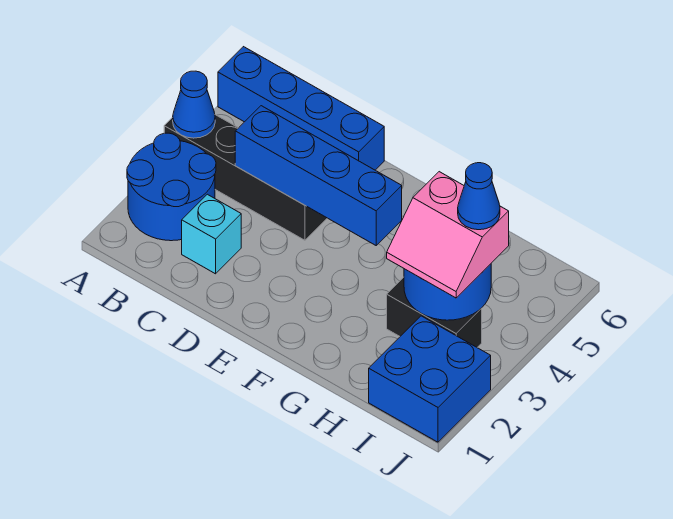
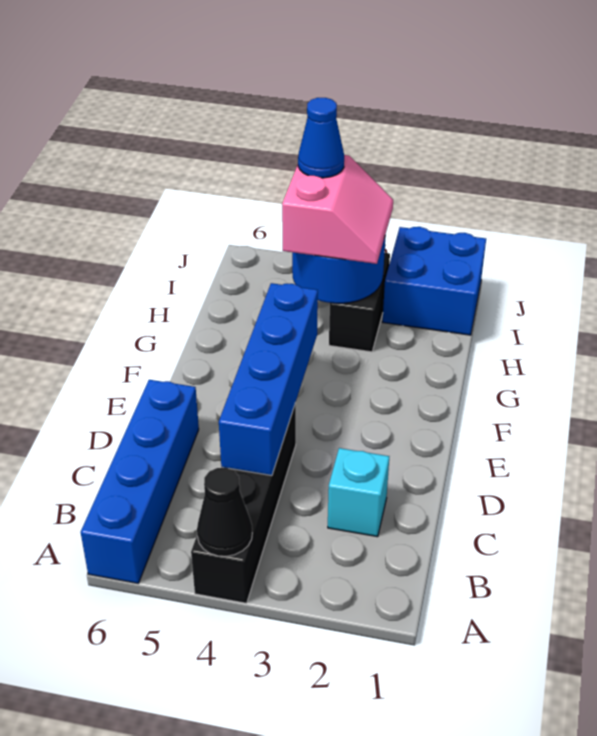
blue 2x2 round brick [127,133,216,241] -> none
blue 1x1 cone [173,71,215,138] -> black 1x1 cone [197,467,252,556]

